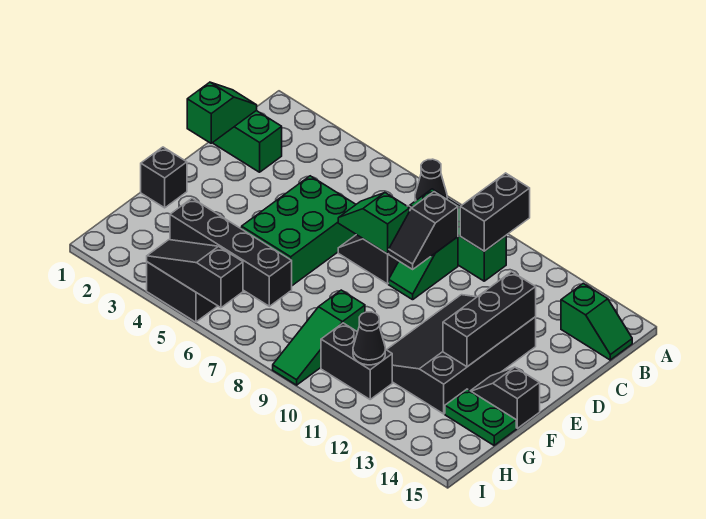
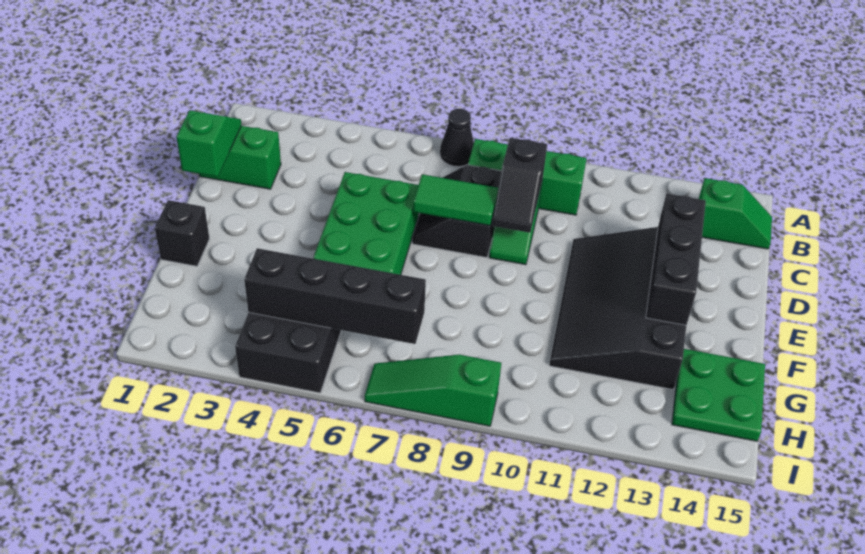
black 1x2 brick [460,173,530,251] -> none
green 1x2 slope [338,193,410,254] -> green 1x2 tile [413,174,498,226]
black 1x2 slope [471,367,540,428] -> none
green 1x3 slope [273,290,365,385] -> green 1x3 slope turned to [365,355,501,426]
green 1x2 plate [445,389,516,445] -> green 2x2 plate [672,349,765,441]
black 1x2 brick [321,323,392,399] -> none
black 1x1 cone [353,312,385,365] -> none
black 1x3 slope [147,240,243,308] -> none

